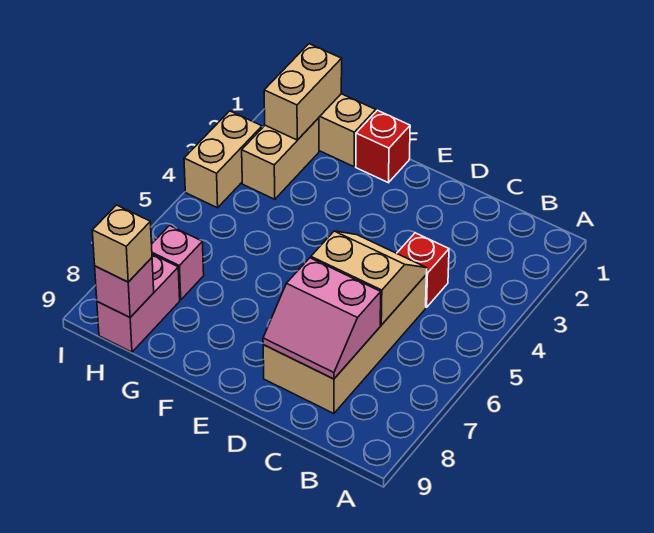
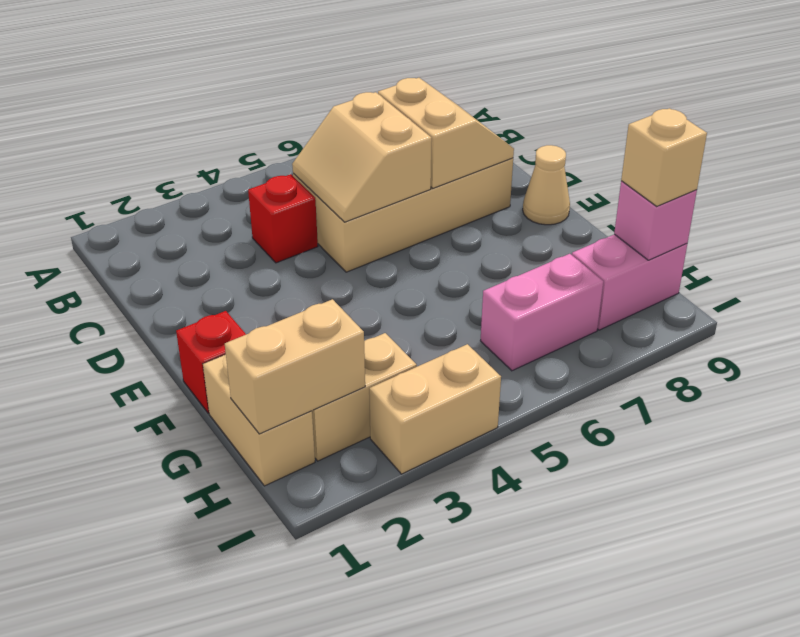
pink 2x2 slope [263,258,381,379] -> tan 2x2 slope [378,78,514,188]
none -> tan 1x1 cone [523,145,570,225]
pink 1x1 brick [152,226,204,300] -> pink 1x2 brick [481,254,603,371]

